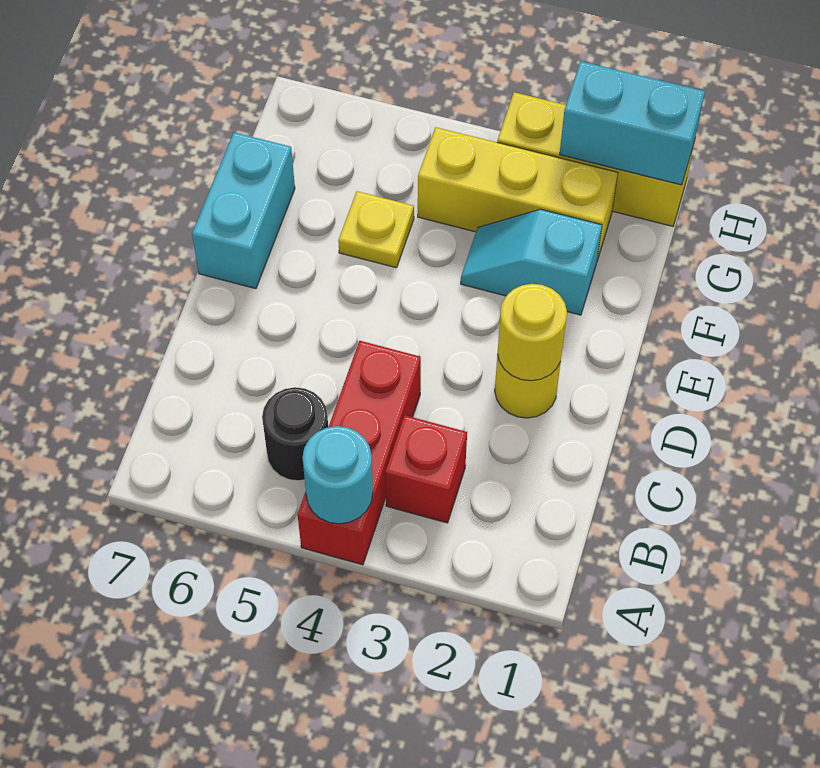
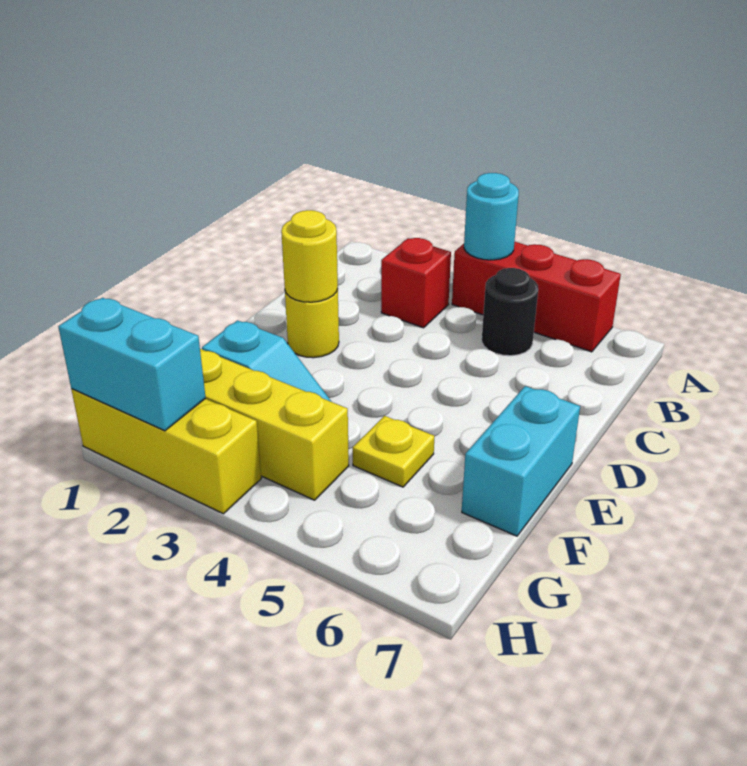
red 1x3 brick [298,341,421,565] -> red 1x3 brick turned to [452,242,621,352]

